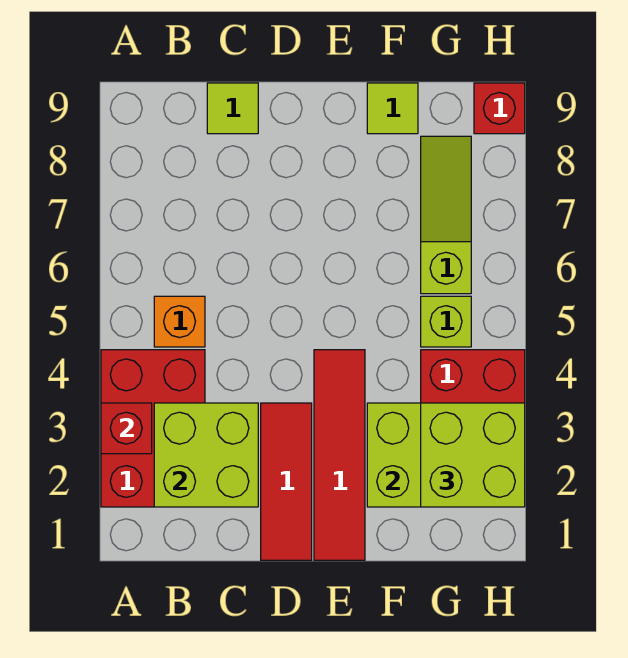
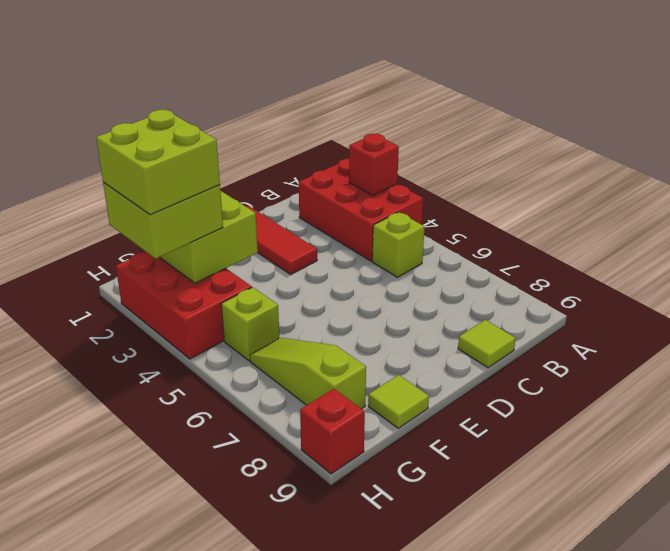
lime 2x2 brick [154,403,258,507] -> lime 2x2 brick moved to [96,110,220,215]
orange 1x1 brick [154,296,205,347] -> lime 1x1 brick [372,212,425,277]
red 1x4 tile [314,350,365,560] -> none
lime 1x3 slope [421,136,471,294] -> lime 1x3 slope turned to [250,338,366,409]

